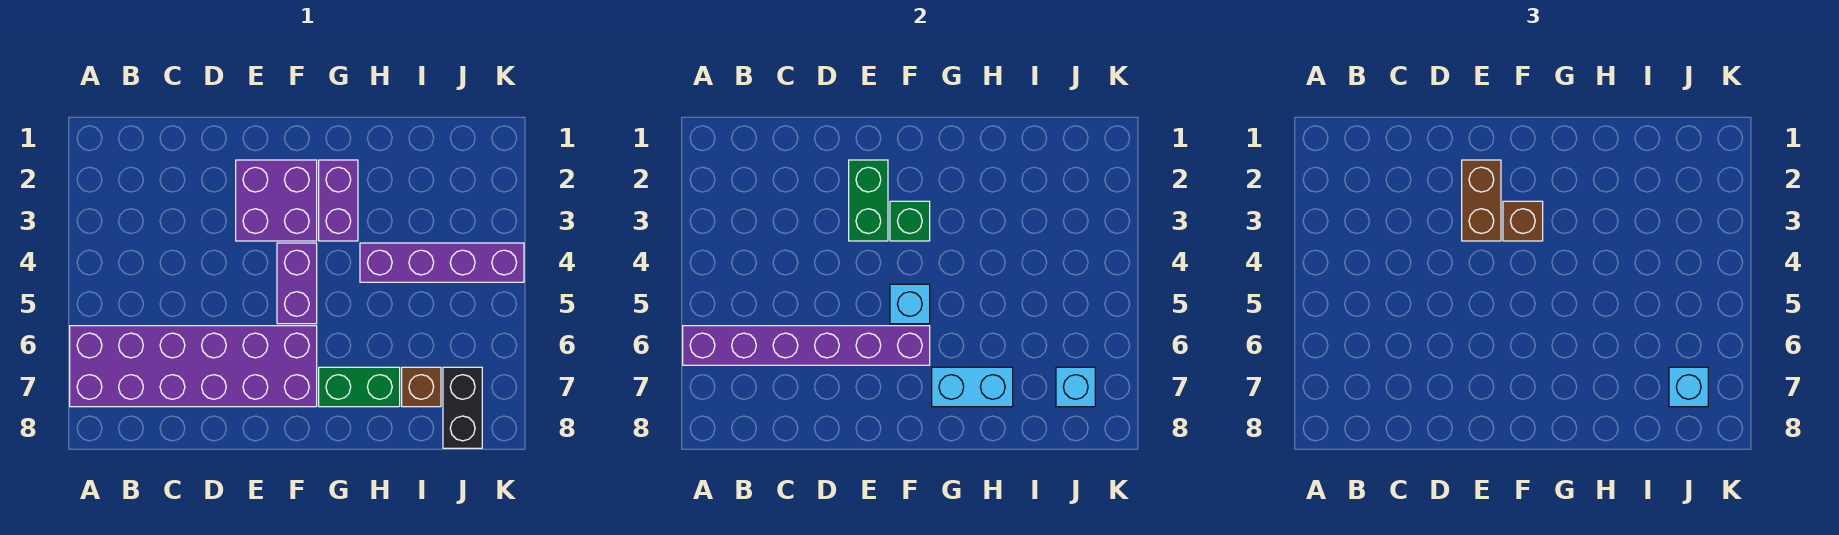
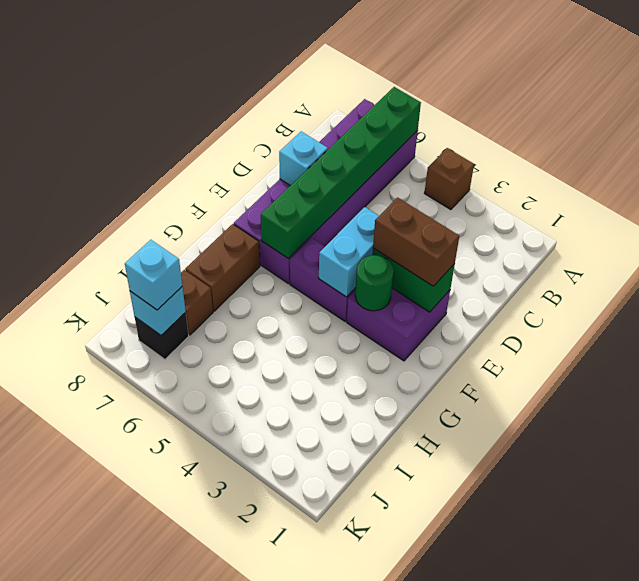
purple 1x6 brick [683,326,930,365] -> green 1x6 brick [261,87,421,259]
green 1x1 brick [890,201,930,241] -> green 1x1 round brick [355,255,394,311]
brown 1x1 brick [1503,201,1543,241] -> brown 1x1 brick moved to [425,148,474,210]
cyan 1x1 brick [890,284,930,324] -> cyan 1x1 brick moved to [279,132,328,186]
purple 1x2 brick [319,160,358,241] -> none
green 1x2 brick [319,367,400,407] -> brown 1x2 brick [185,224,260,311]
cyan 1x2 brick [932,367,1013,407] -> cyan 1x2 brick moved to [319,207,379,297]
purple 1x4 brick [360,243,524,282] -> none
black 1x2 brick [443,367,482,448] -> black 1x1 brick [135,312,189,359]

